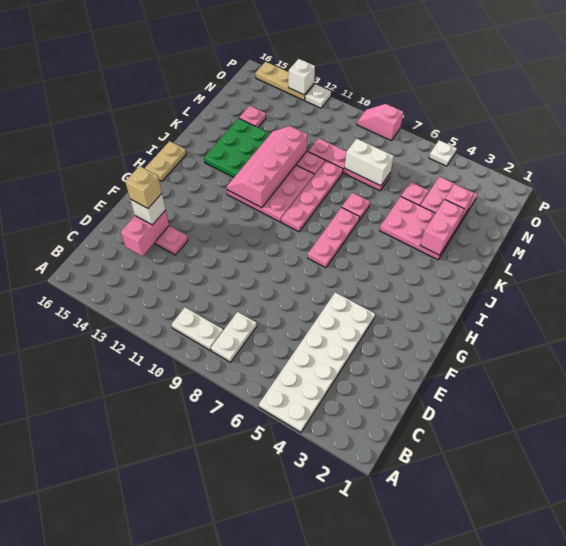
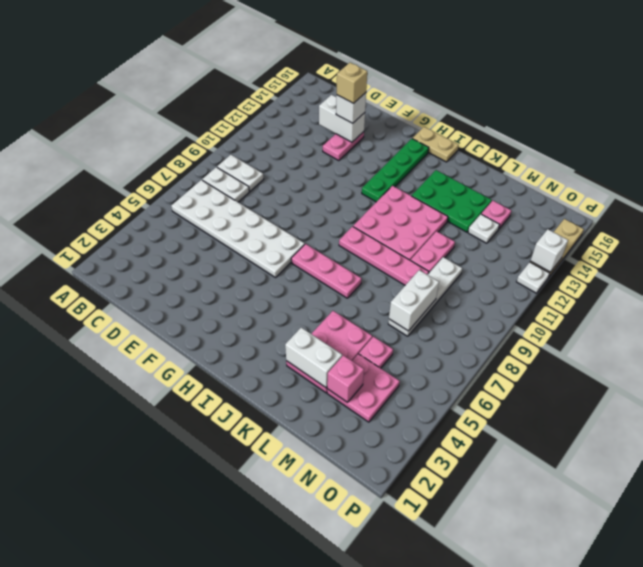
white 2x6 plate [259,292,375,432] -> white 2x6 plate moved to [171,180,305,277]
white 1x2 plate [172,307,223,351] -> white 1x2 plate turned to [217,155,264,191]
pink 1x2 brick [121,210,169,256] -> white 1x2 brick [319,95,365,142]
none -> green 1x4 plate [362,139,429,202]
pink 2x4 slope [226,126,308,208] -> none
pink 1x2 brick [420,200,464,255] -> white 1x2 brick [285,328,342,388]
pink 1x1 plate [342,193,370,220] -> none
pink 1x4 plate [308,138,390,191] -> white 1x4 plate [388,257,462,336]
white 1x1 plate [429,140,457,166] -> white 1x1 plate moved to [468,214,500,243]
pink 1x2 slope [357,104,403,140] -> none

